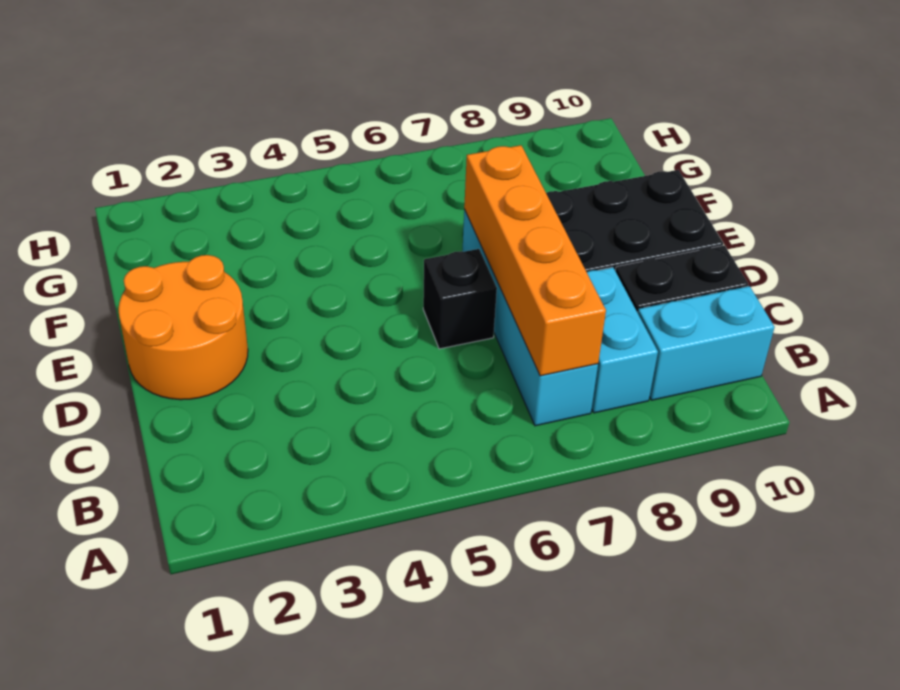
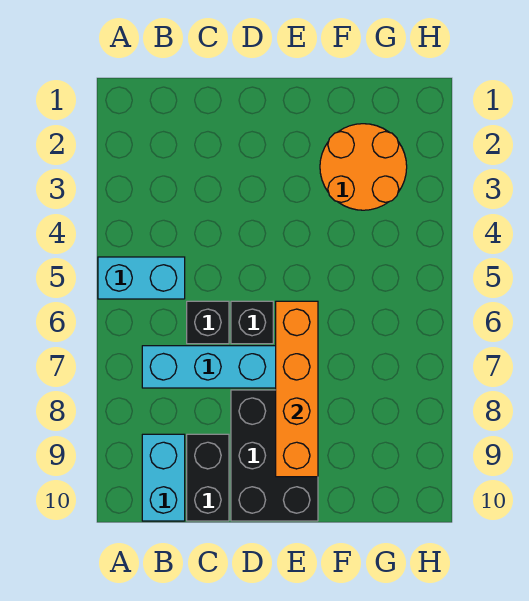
orange 1x4 brick [464,145,606,376] -> orange 1x4 brick turned to [276,301,318,477]
cyan 1x2 brick [587,267,658,413] -> cyan 1x2 brick moved to [98,257,185,299]
none -> black 1x1 brick [187,301,229,344]
orange 2x2 round brick [118,255,248,400] -> orange 2x2 round brick moved to [320,124,407,210]

